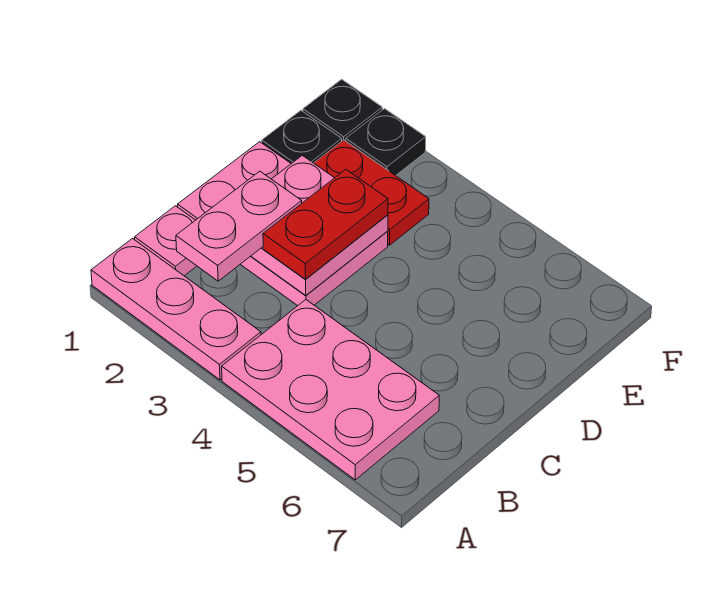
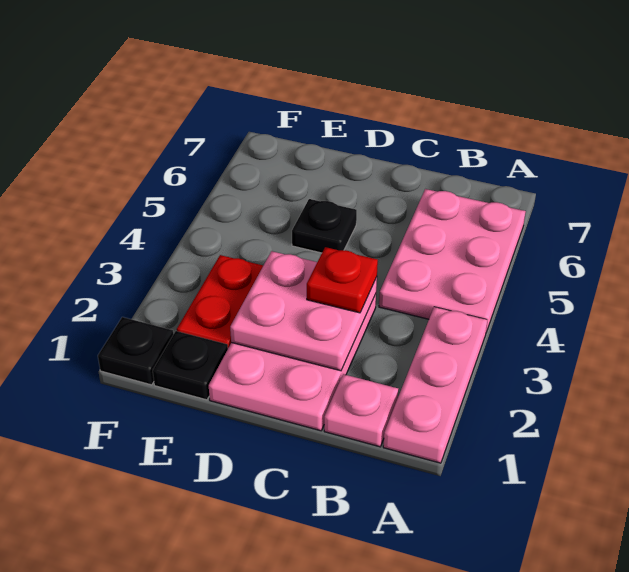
pink 1x2 plate [176,171,302,281] -> none
red 1x2 plate [263,170,388,279] -> red 1x1 plate [307,247,378,313]
black 1x1 plate [346,109,426,176] -> black 1x1 plate moved to [292,199,357,253]

